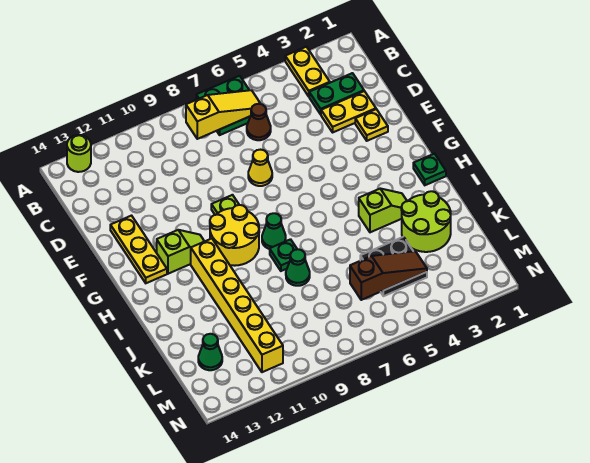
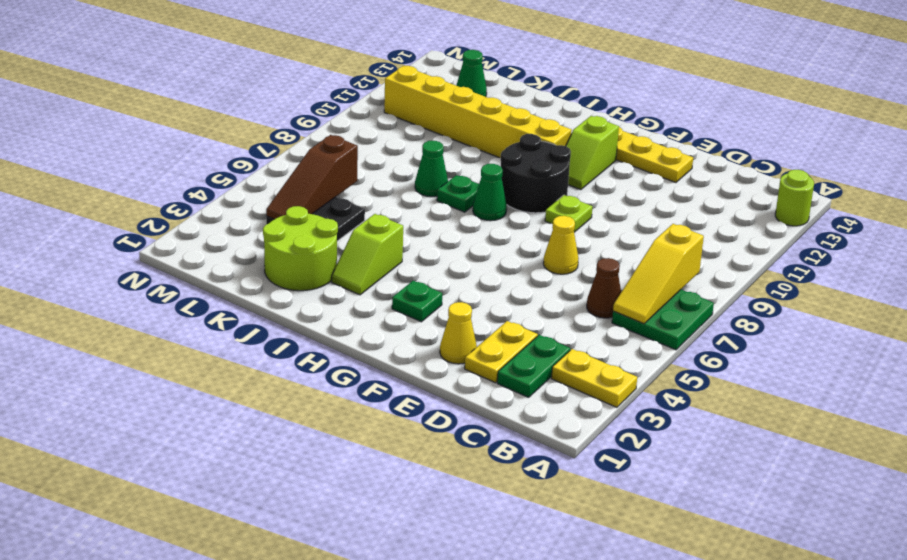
yellow 1x1 plate [355,109,388,141] -> yellow 1x1 cone [440,302,477,364]
yellow 2x2 round brick [210,205,259,266] -> black 2x2 round brick [501,134,571,213]
green 1x1 plate [413,154,446,185] -> green 1x1 plate moved to [392,281,442,322]

